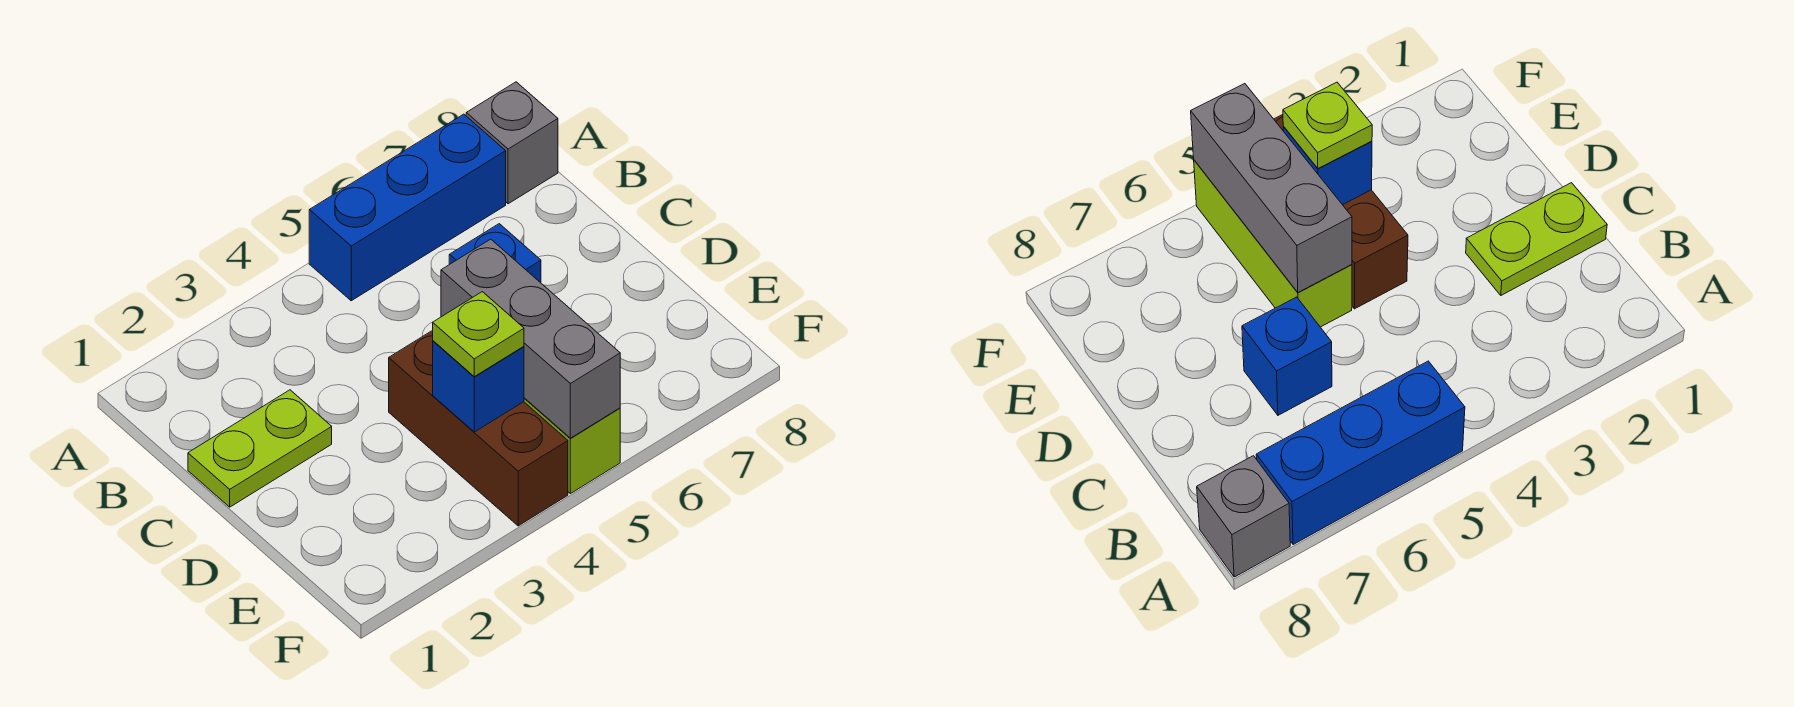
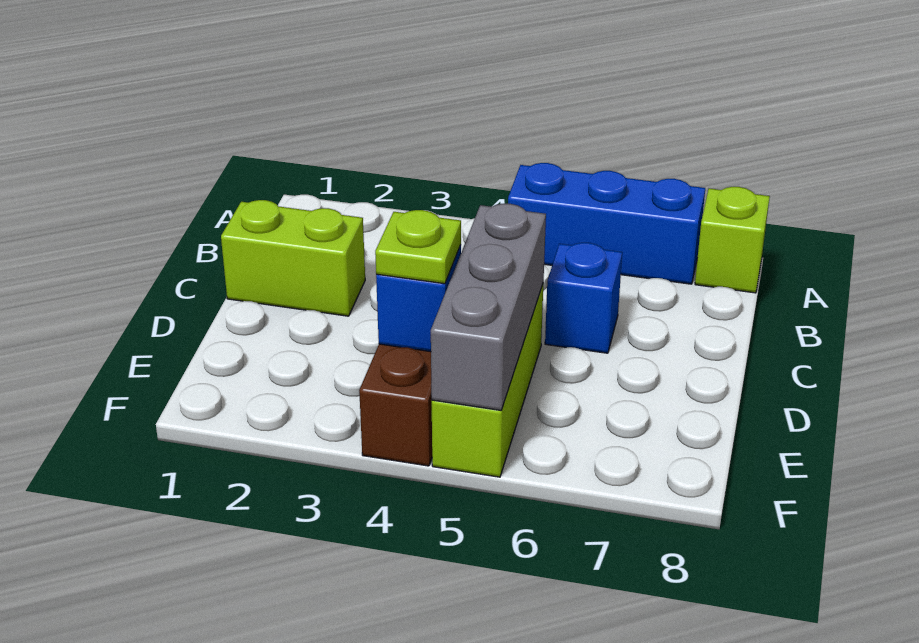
grey 1x1 brick [466,82,558,204] -> lime 1x1 brick [695,187,770,293]
lime 1x2 plate [188,390,332,507] -> lime 1x2 brick [221,200,365,316]

